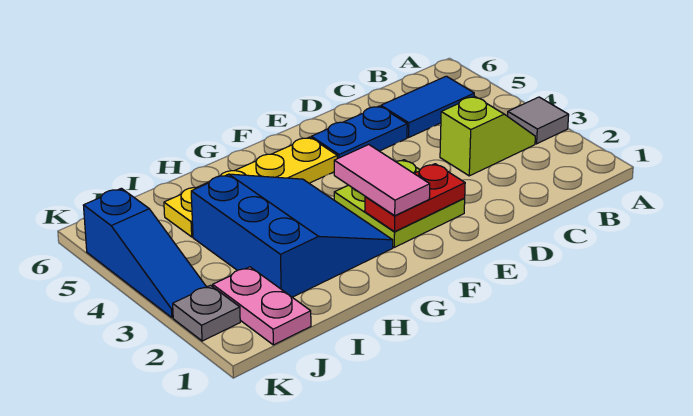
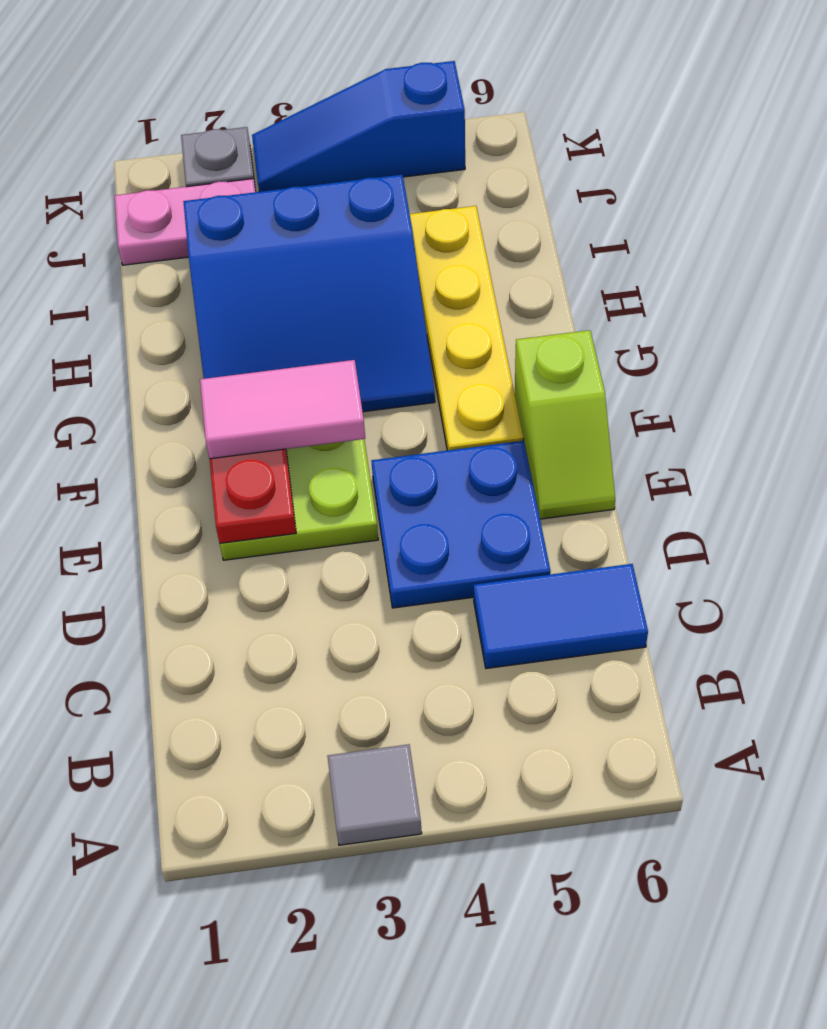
lime 1x2 slope [440,96,535,176] -> lime 1x2 slope moved to [515,330,615,519]
blue 1x2 tile [381,76,474,137] -> blue 1x2 tile turned to [474,564,648,669]
blue 1x2 plate [311,106,407,159] -> blue 2x2 plate [372,440,551,608]

